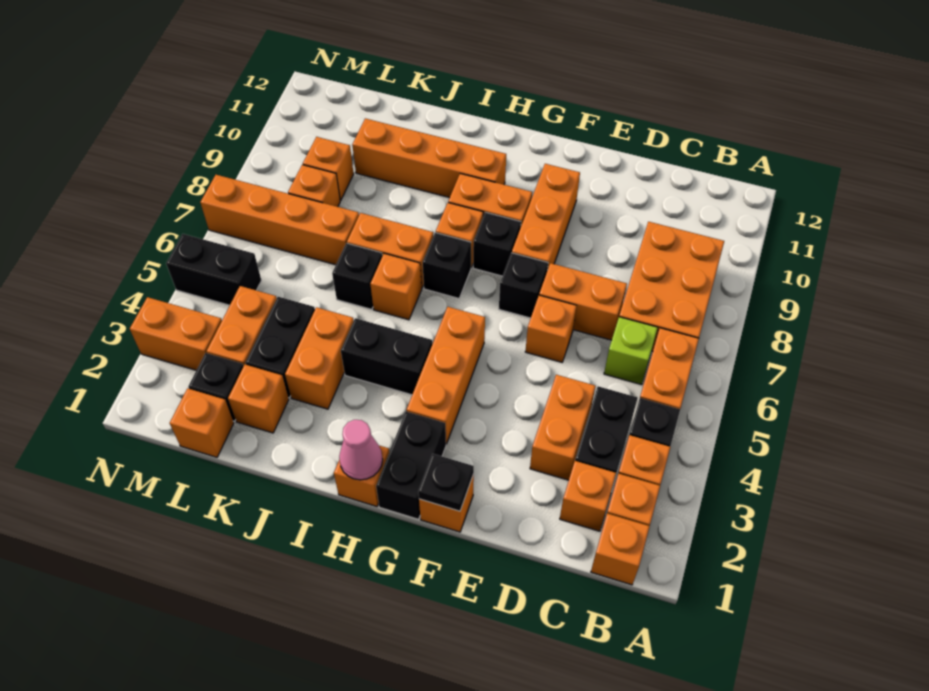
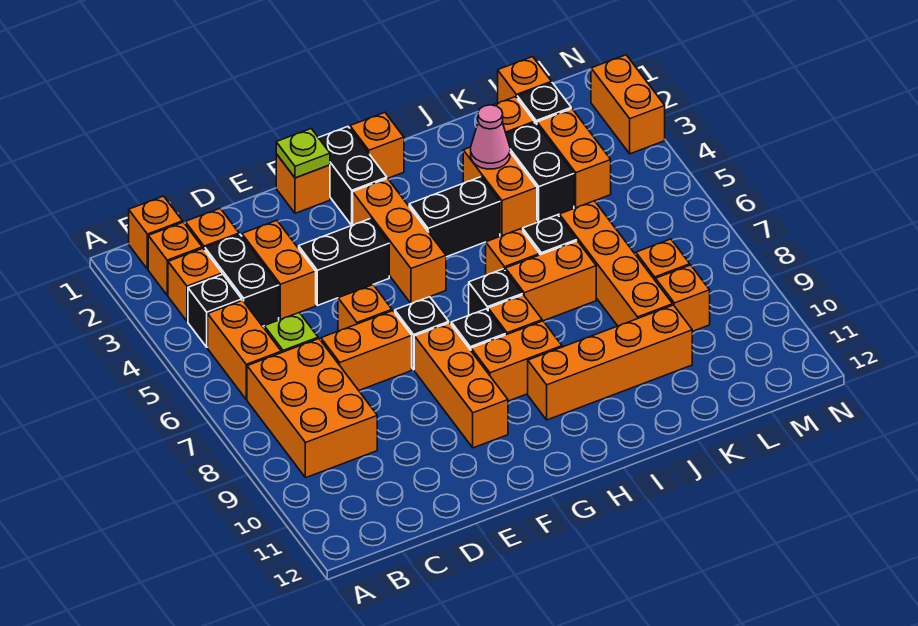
black 1x1 plate [418,454,474,511] -> lime 1x1 plate [276,129,330,178]
pink 1x1 cone [339,420,383,480] -> pink 1x1 cone moved to [471,105,510,169]
orange 1x4 brick [200,175,359,265] -> orange 1x4 brick turned to [559,201,673,326]
orange 1x2 brick [130,297,222,370] -> orange 1x2 brick turned to [591,55,665,154]
black 1x2 brick [166,234,261,305] -> black 1x2 brick moved to [299,219,389,305]

